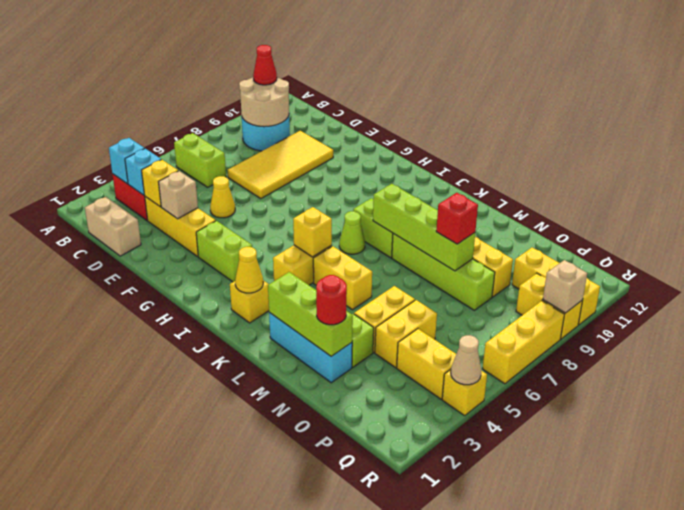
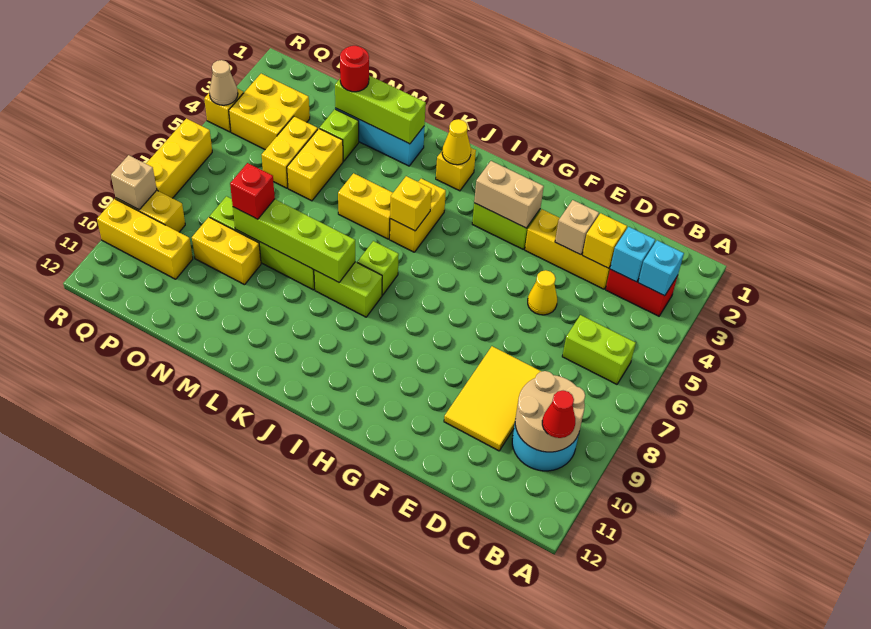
tan 1x2 brick [85,197,141,256] -> tan 1x2 brick moved to [474,161,544,228]
yellow 2x4 tile [227,131,333,198] -> yellow 2x3 tile [444,346,541,451]
lime 1x1 cone [339,211,365,254] -> lime 1x1 brick [357,241,399,295]
yellow 1x2 brick [397,329,456,399] -> yellow 2x2 brick [229,74,310,150]

